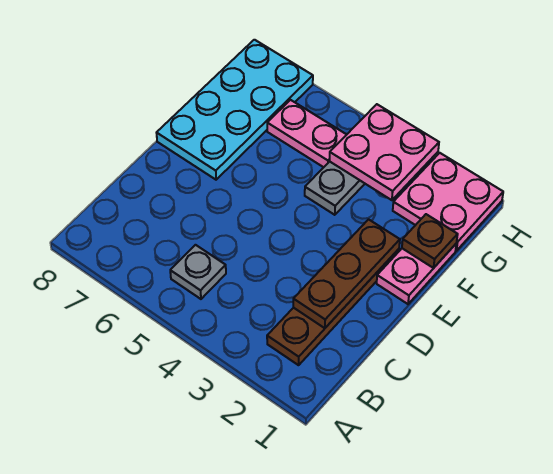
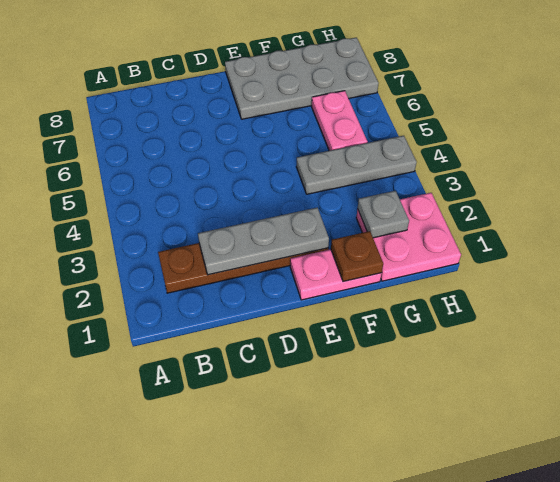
grey 1x1 plate [170,245,226,299] -> grey 1x1 plate moved to [358,191,409,238]
brown 1x3 plate [293,219,400,328] -> grey 1x3 plate [198,208,329,275]
cyan 2x4 plate [157,40,313,180] -> grey 2x4 plate [225,38,379,119]
pink 2x2 plate [330,104,439,200] -> none

